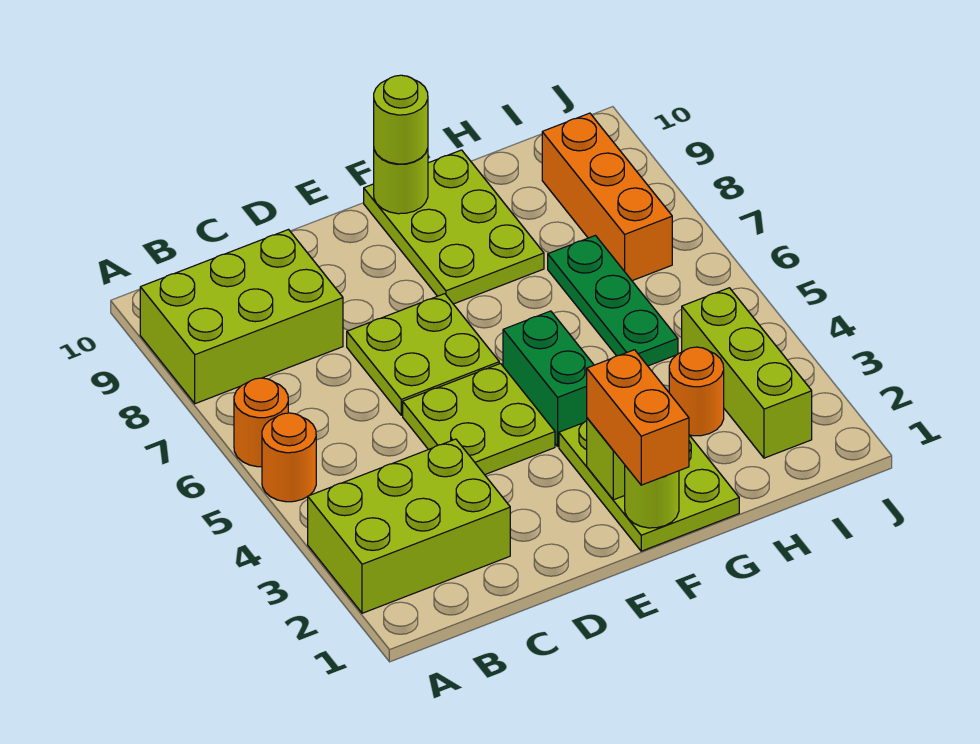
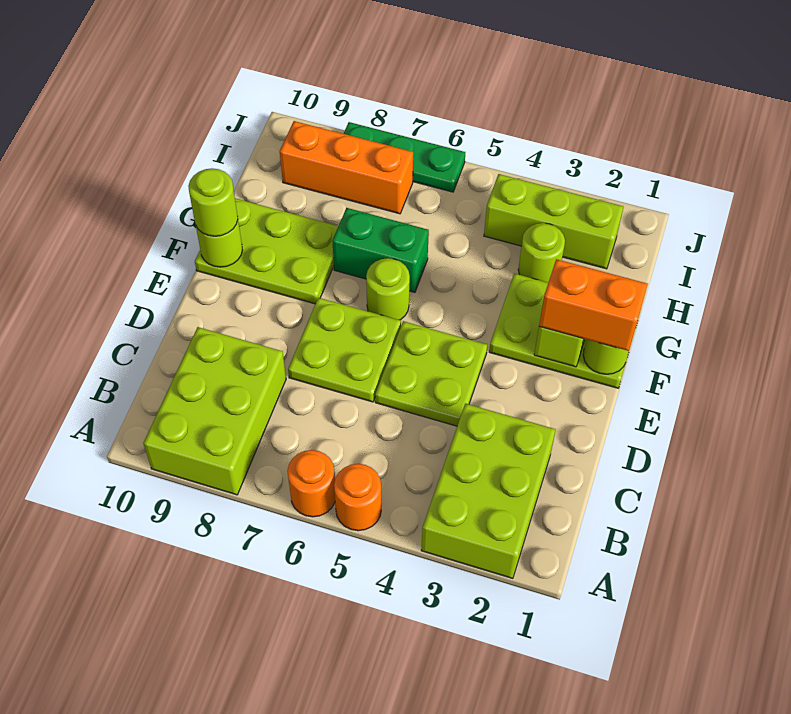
green 1x2 brick [503,311,594,446] -> green 1x2 brick moved to [332,208,429,292]
none -> lime 1x1 round brick [366,258,410,320]
orange 1x1 round brick [669,347,724,436] -> lime 1x1 round brick [518,223,565,282]
green 1x3 plate [548,235,678,366] -> green 1x3 plate moved to [344,122,465,192]

